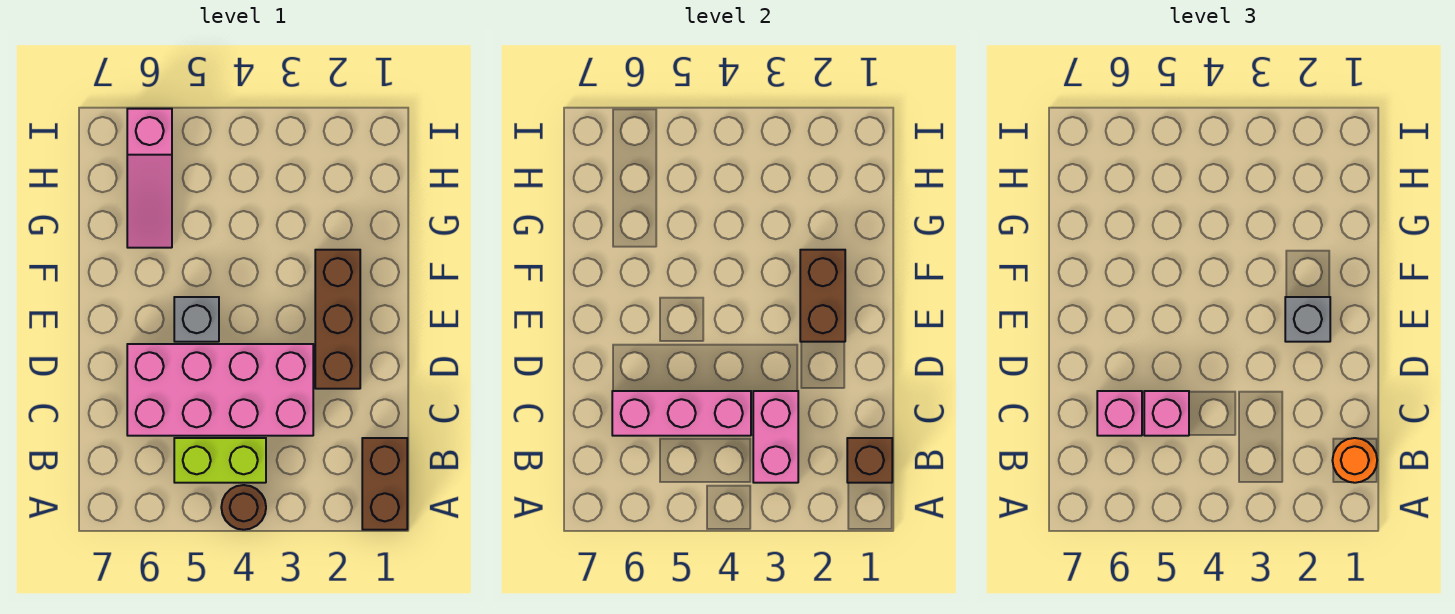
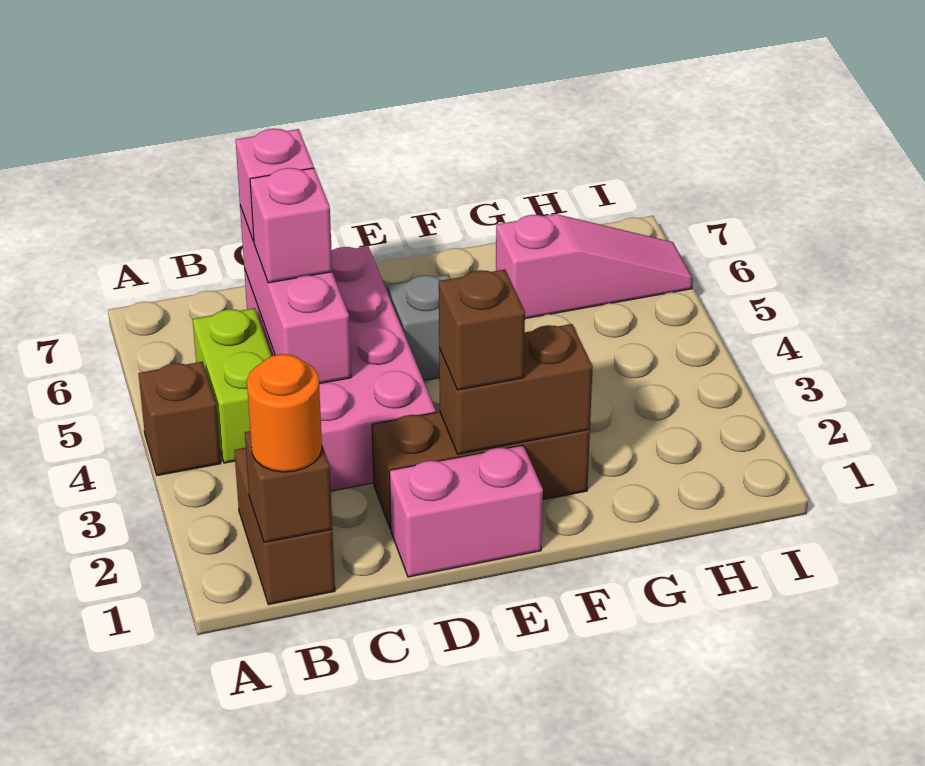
brown 1x2 brick [362,438,407,530] -> brown 1x2 brick turned to [234,448,335,605]
brown 1x1 round brick [221,485,266,530] -> brown 1x1 brick [138,362,221,476]
pink 1x2 brick [753,391,798,483] -> pink 1x2 brick moved to [389,445,543,577]
grey 1x1 brick [1285,297,1330,342] -> brown 1x1 brick [439,270,525,390]
pink 1x3 slope [127,109,172,248] -> pink 1x3 slope turned to [496,214,693,319]

